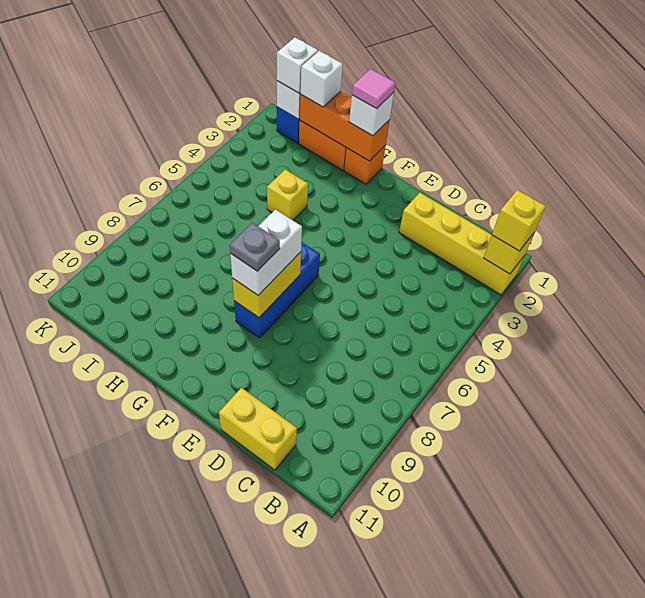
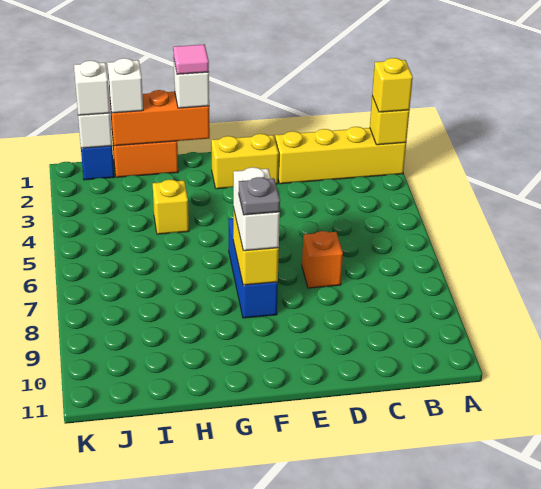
yellow 1x2 brick [219,388,297,470] -> yellow 1x2 brick moved to [211,134,279,189]
orange 1x1 brick [344,145,386,184] -> orange 1x1 brick moved to [302,231,343,288]

